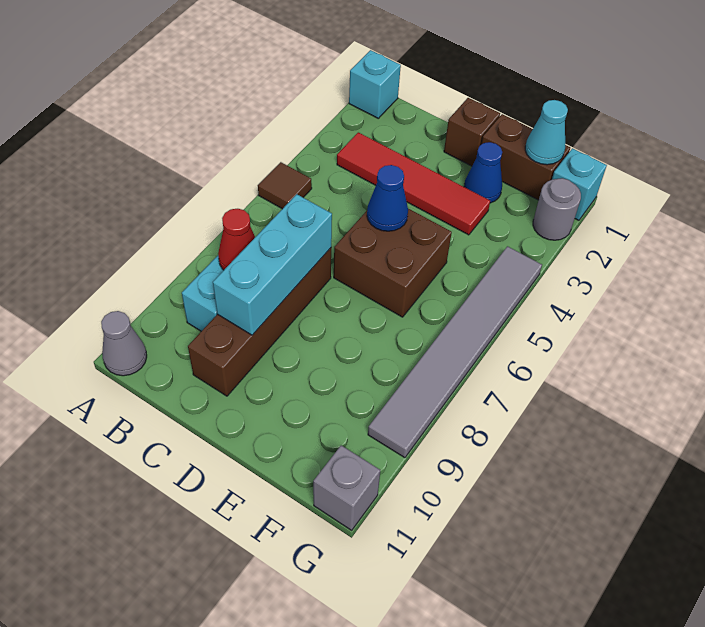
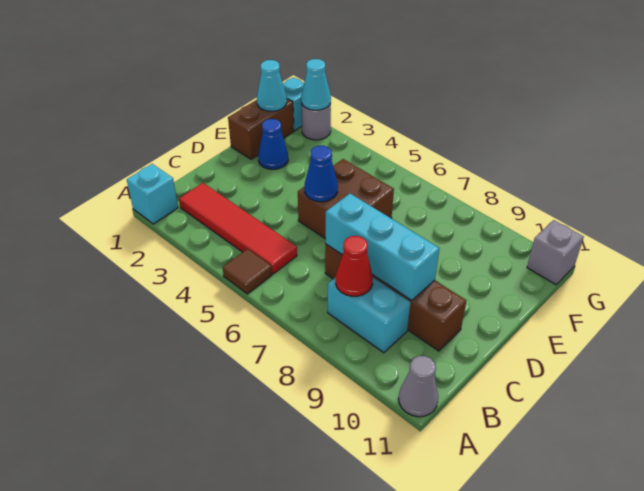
red 1x4 tile [337,132,490,235] -> red 1x4 tile turned to [179,183,297,274]
brown 1x1 brick [444,98,500,166] -> none
none -> cyan 1x1 cone [301,59,331,110]
grey 1x6 tile [368,246,542,458] -> none

